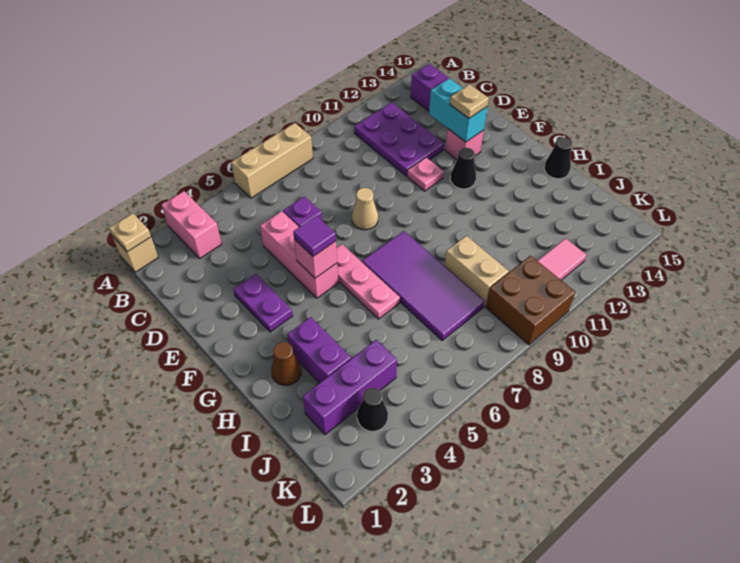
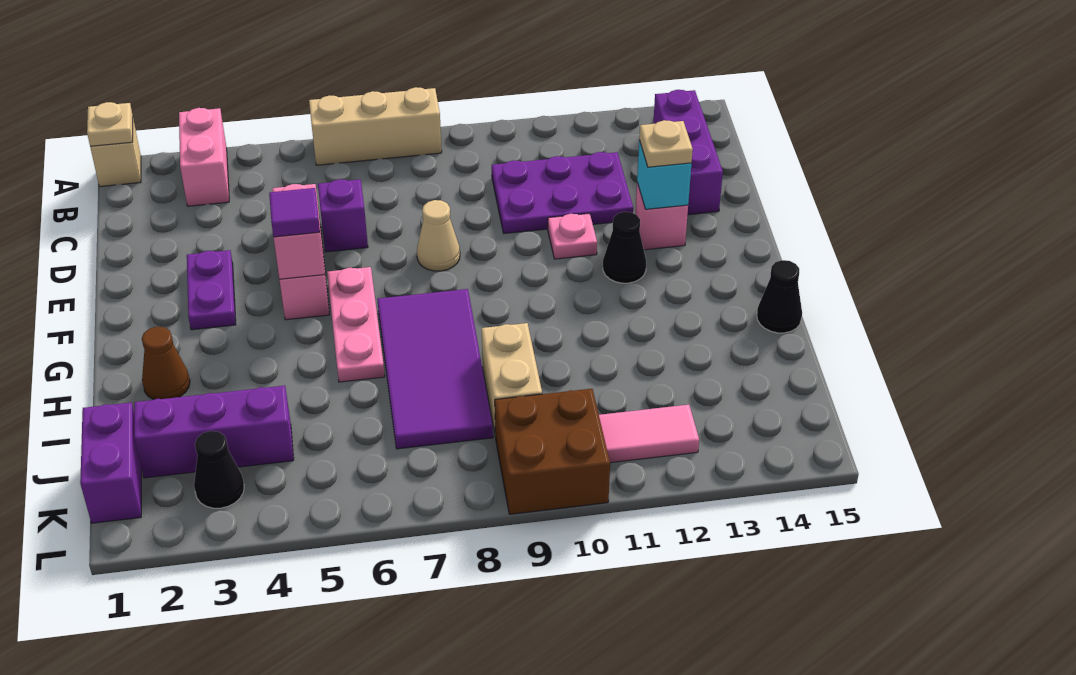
purple 2x3 plate [354,103,444,176] -> purple 2x3 plate turned to [492,152,633,234]
cyan 1x2 brick [429,78,487,142] -> cyan 1x1 brick [637,140,691,209]
purple 1x2 brick [287,317,351,383] -> purple 1x2 brick moved to [80,402,141,523]

